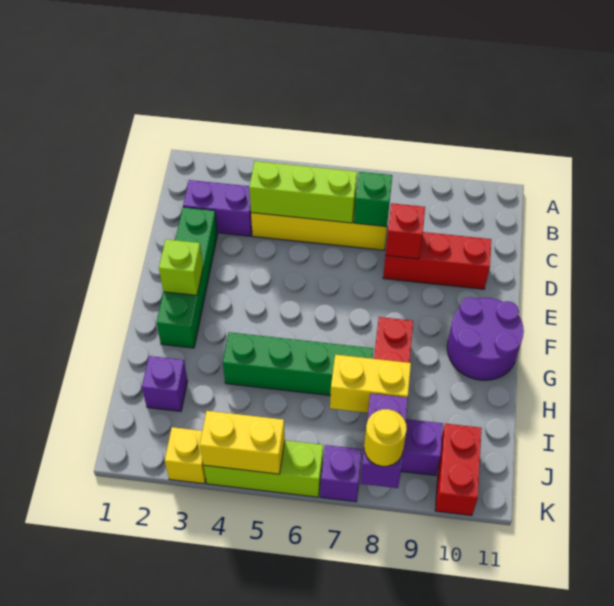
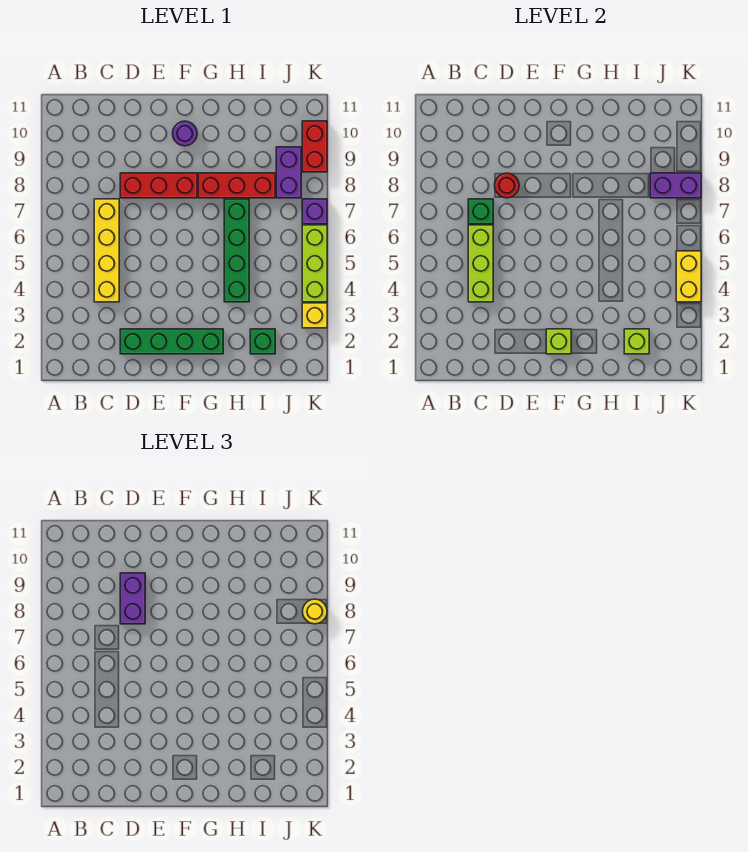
purple 1x2 brick [183,180,252,236] -> purple 1x2 brick moved to [120,573,145,624]
red 1x3 brick [383,232,491,289] -> red 1x3 brick turned to [120,173,197,198]
red 1x1 brick [386,203,425,259] -> red 1x1 round brick [495,173,519,198]
purple 2x2 round brick [447,297,524,380] -> purple 1x1 round brick [173,121,197,146]
purple 1x1 brick [142,356,188,411] -> green 1x1 brick [250,329,275,354]
none -> lime 1x1 brick [624,329,649,354]
yellow 1x2 brick [330,355,411,413] -> none
red 1x2 brick [435,424,482,516] -> red 1x2 brick turned to [302,121,327,172]

